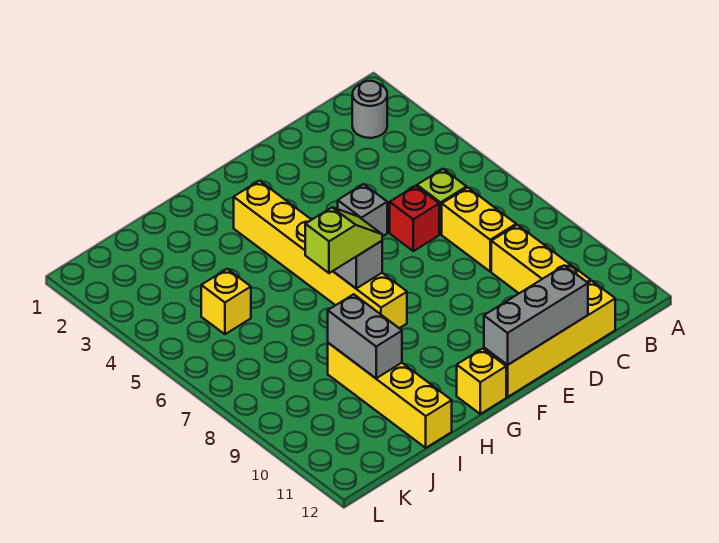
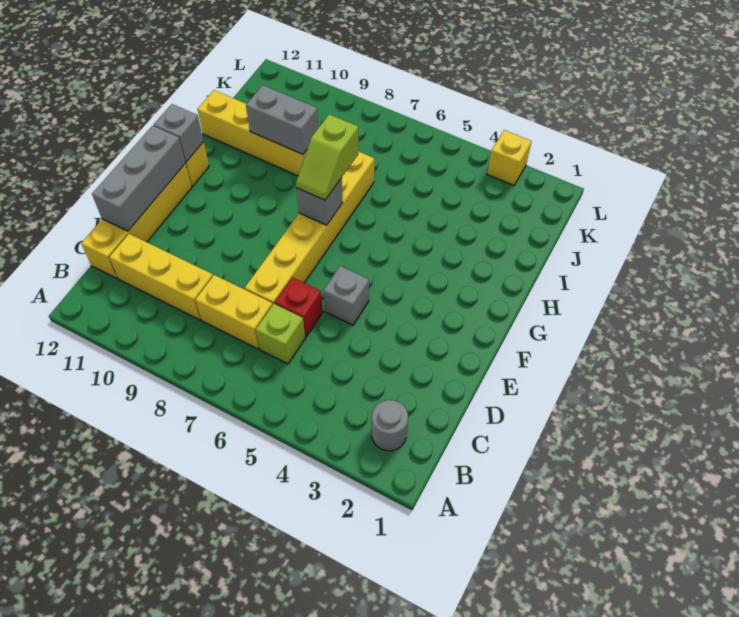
yellow 1x6 brick [234,181,407,328] -> yellow 1x6 brick turned to [245,151,374,304]
none -> grey 1x1 brick [154,104,204,162]
yellow 1x1 brick [201,269,251,334] -> yellow 1x1 brick moved to [487,130,532,185]

